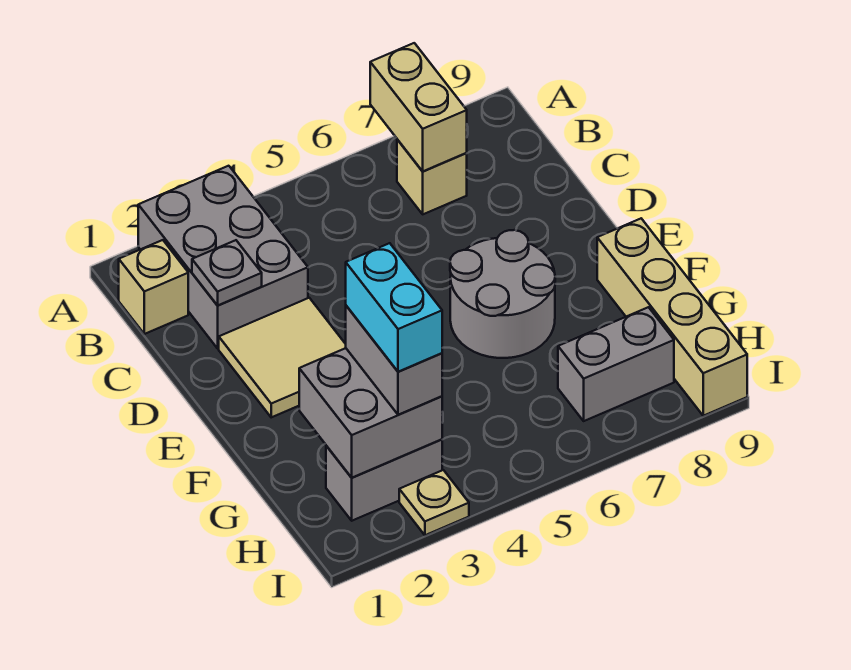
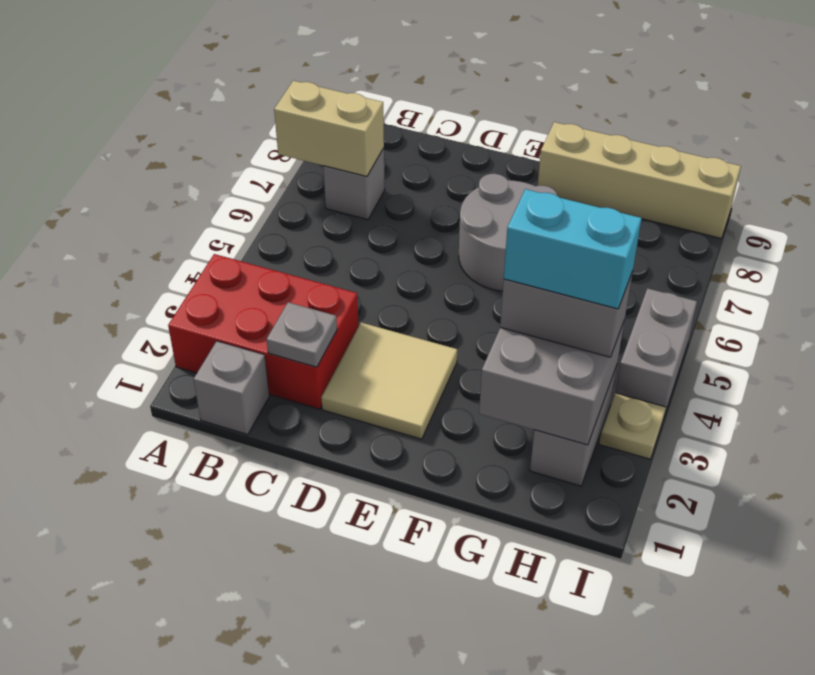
grey 2x3 brick [138,166,308,348] -> red 2x3 brick [168,254,359,409]
tan 1x1 brick [119,240,188,334] -> grey 1x1 brick [194,341,269,435]
tan 1x1 brick [397,140,467,214] -> grey 1x1 brick [323,148,385,220]
grey 1x2 brick [558,307,674,421] -> grey 1x2 brick moved to [615,288,697,416]

